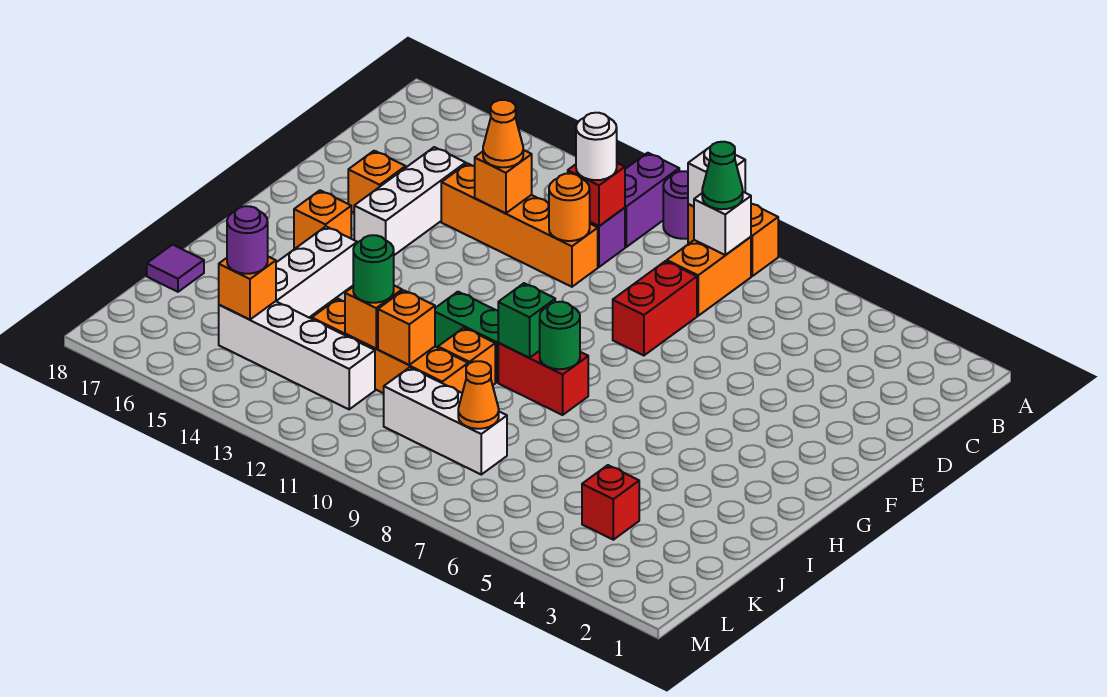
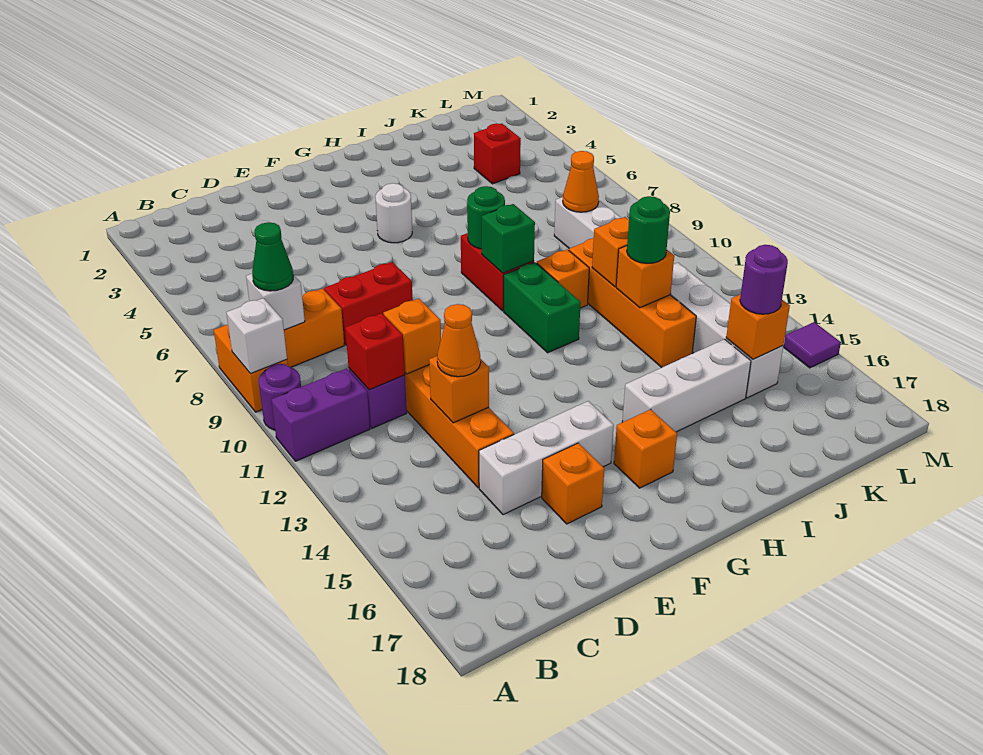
white 1x1 round brick [576,113,617,180] -> white 1x1 round brick moved to [375,183,412,243]
orange 1x1 round brick [549,173,590,241] -> orange 1x1 brick [383,298,441,374]
purple 1x1 tile [147,245,204,292] -> purple 1x1 tile moved to [784,322,841,368]

